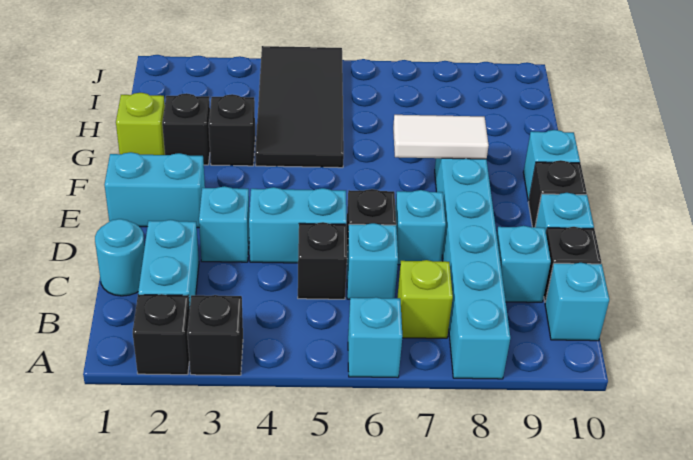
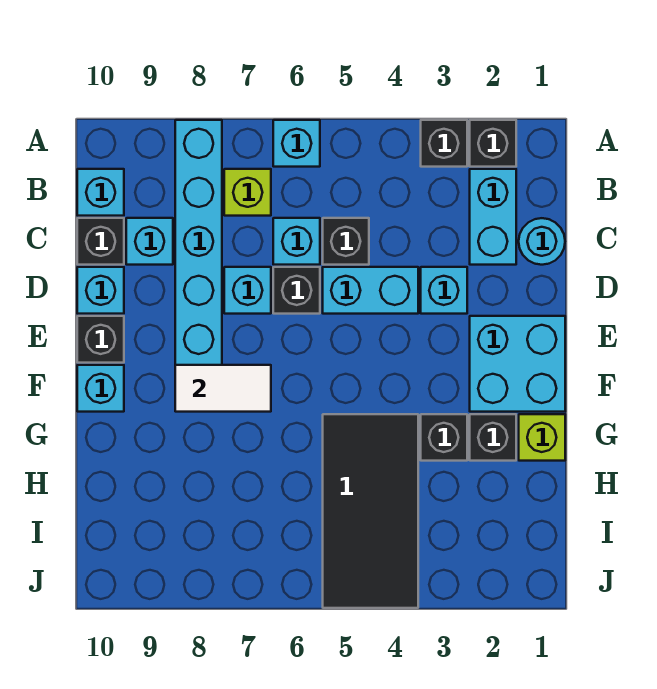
cyan 1x2 brick [104,152,205,228] -> cyan 2x2 brick [470,316,565,412]

